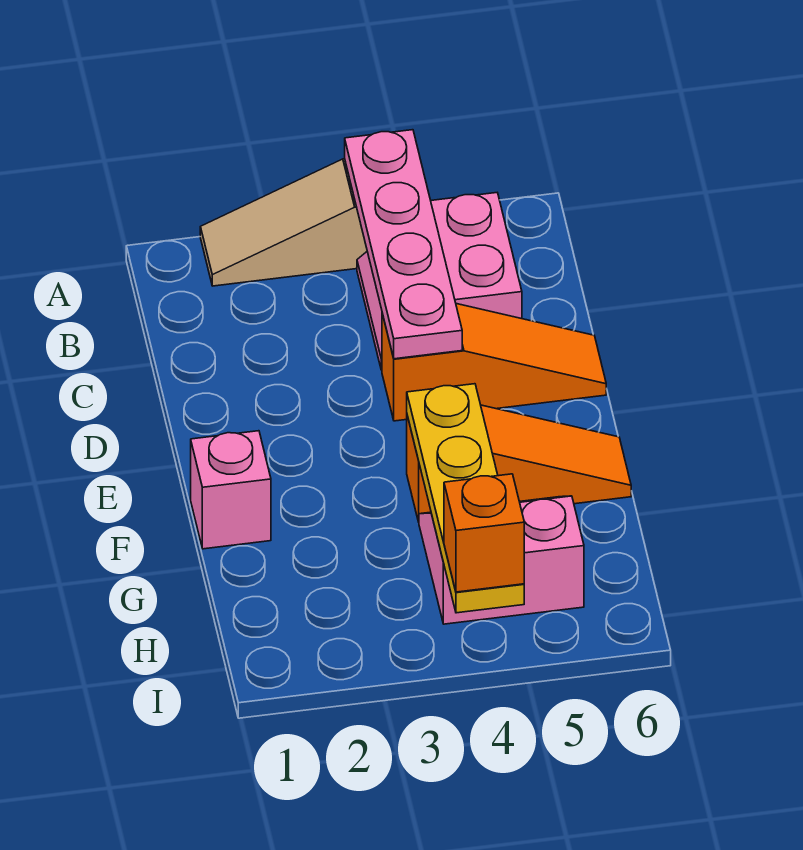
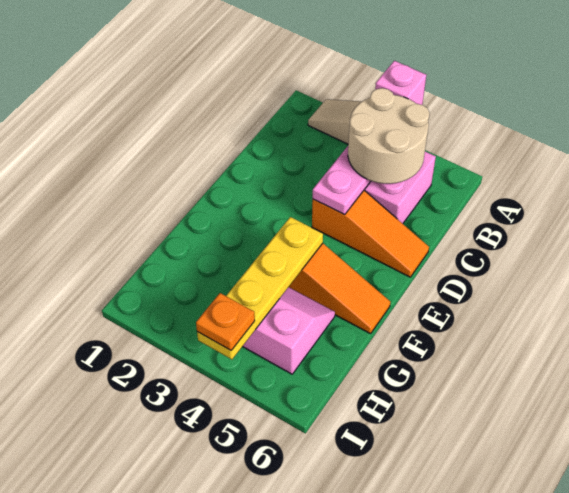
none -> tan 2x2 round brick [348,88,429,184]
pink 1x1 brick [191,431,271,549] -> pink 1x1 brick moved to [375,61,426,105]
orange 1x1 brick [444,474,524,592] -> orange 1x1 plate [196,293,255,350]

